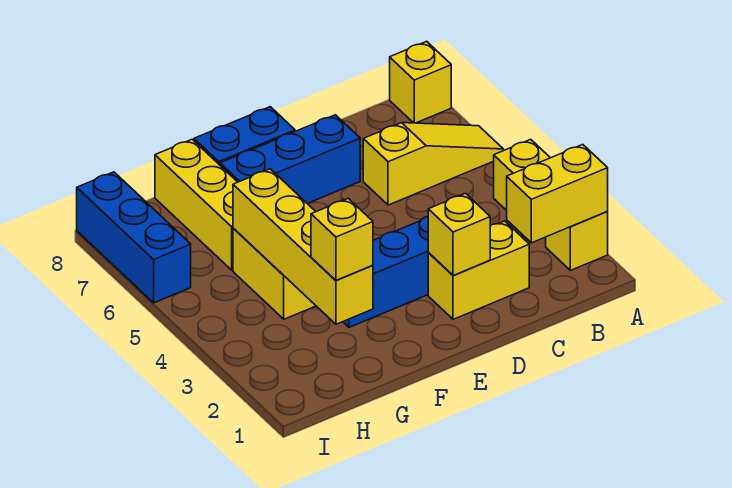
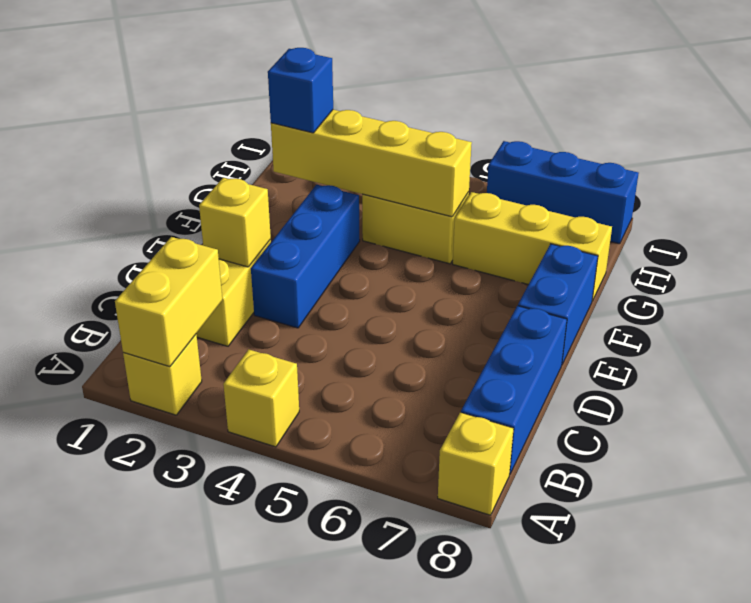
yellow 1x3 slope [363,123,504,205] -> none
blue 1x3 brick [220,115,360,204] -> blue 1x3 brick moved to [461,306,567,474]
yellow 1x1 brick [311,198,373,280] -> blue 1x1 brick [268,48,333,133]

